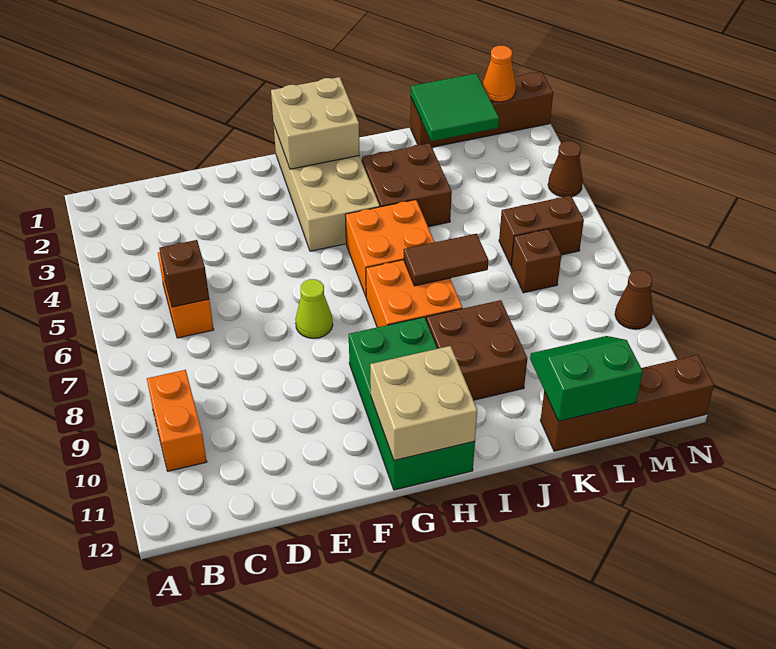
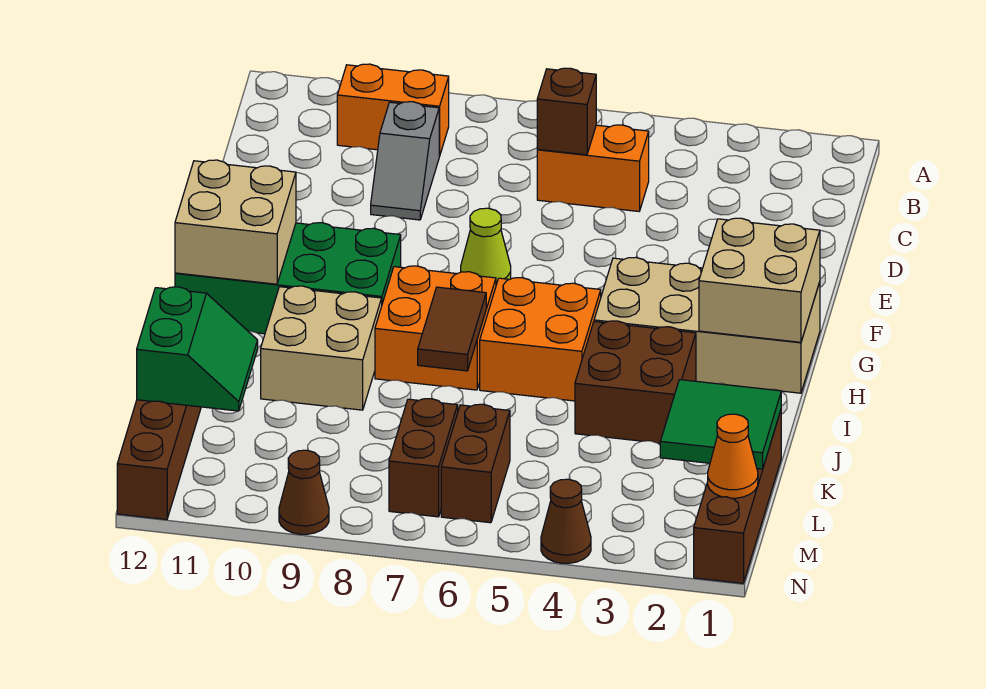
none -> grey 1x2 slope [371,102,439,220]
brown 2x2 brick [426,300,527,400] -> tan 2x2 brick [261,286,382,410]
brown 1x1 brick [511,229,561,293] -> brown 1x2 brick [389,399,458,517]

